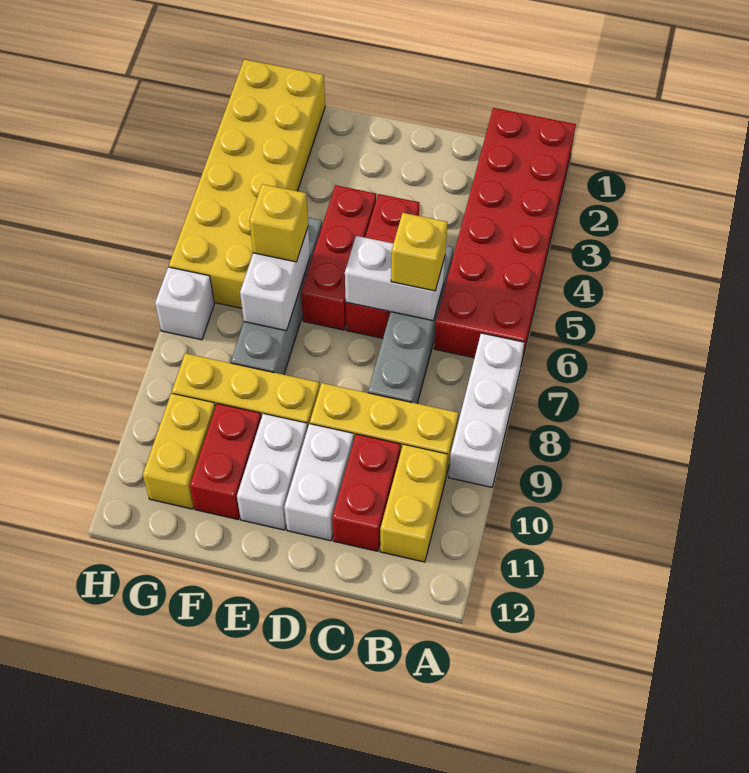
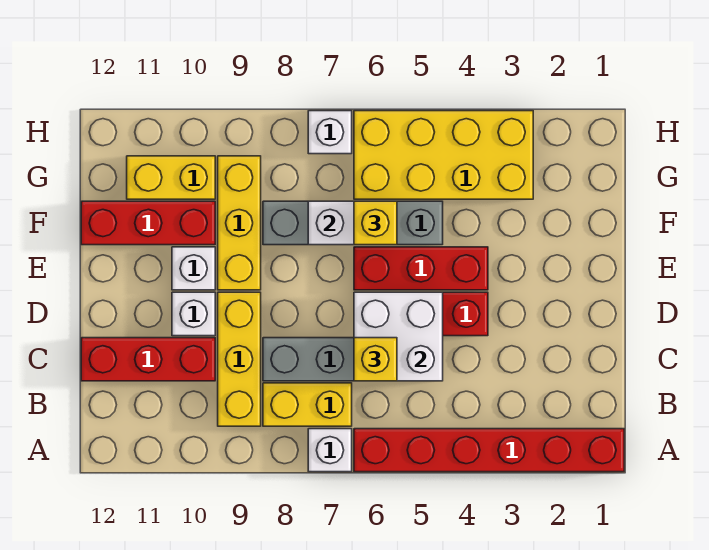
red 2x6 brick [434,108,576,364] -> red 1x6 brick [354,429,624,472]
white 1x3 brick [448,333,524,487] -> white 1x1 brick [308,429,352,472]
yellow 1x2 brick [380,444,448,562] -> yellow 1x2 brick moved to [263,383,352,426]
white 1x2 brick [345,236,445,321] -> white 2x2 brick [354,292,443,381]
red 1x2 brick [332,434,401,551] -> red 1x3 brick [81,338,215,381]
white 1x2 brick [284,424,354,541] -> white 1x1 brick [172,292,215,336]
white 1x2 brick [237,414,307,530] -> white 1x1 brick [172,247,215,290]
red 1x2 brick [190,404,261,519] -> red 1x3 brick [81,201,215,245]
yellow 2x6 brick [169,59,325,308] -> yellow 2x4 brick [354,111,533,199]

